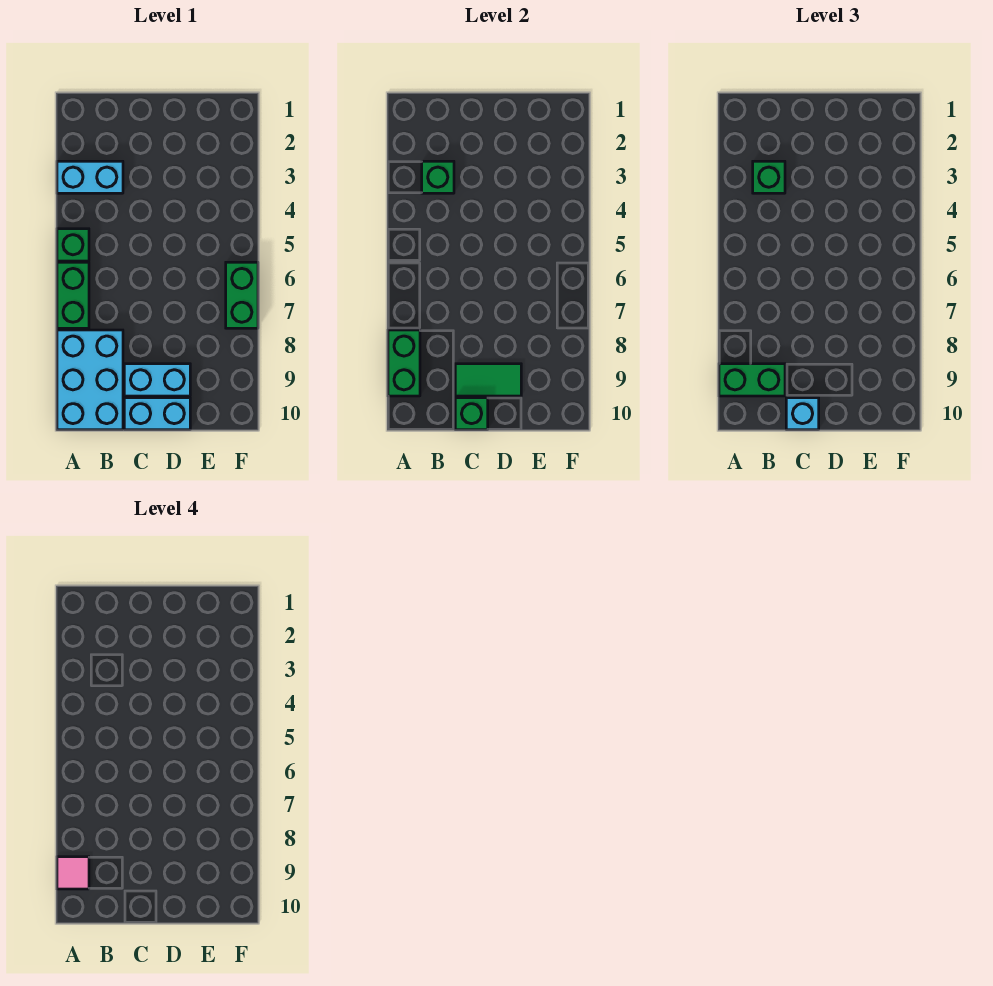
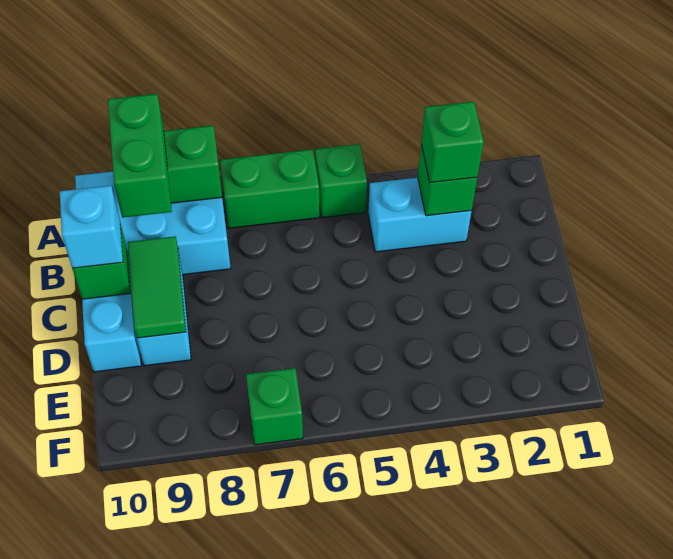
cyan 1x2 brick [57,161,123,193] -> cyan 1x2 brick turned to [368,178,472,252]
pink 1x1 tile [57,857,89,889] -> none
green 1x2 brick [226,262,258,328] -> green 1x1 brick [246,368,303,445]

